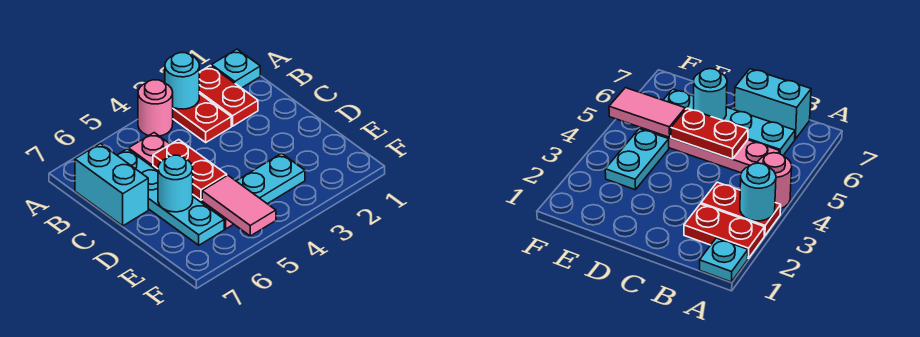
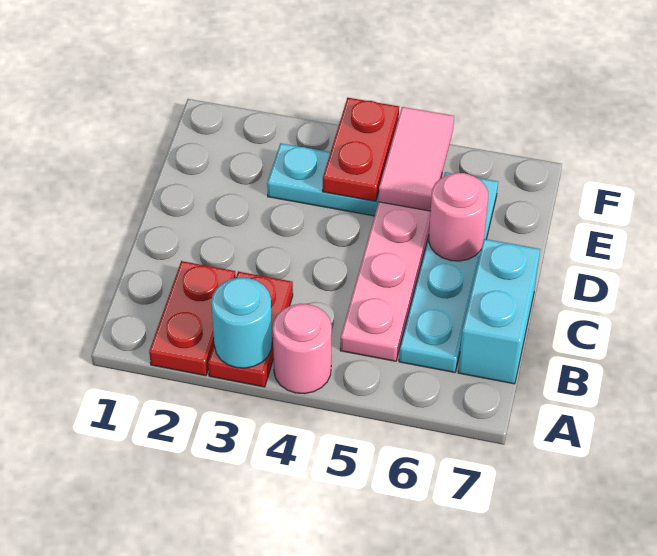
cyan 1x1 plate [211,49,260,88] -> none
red 1x2 plate [153,140,227,200] -> red 1x2 plate moved to [323,98,399,201]
cyan 1x1 round brick [158,155,193,212] -> pink 1x1 round brick [429,173,488,261]

